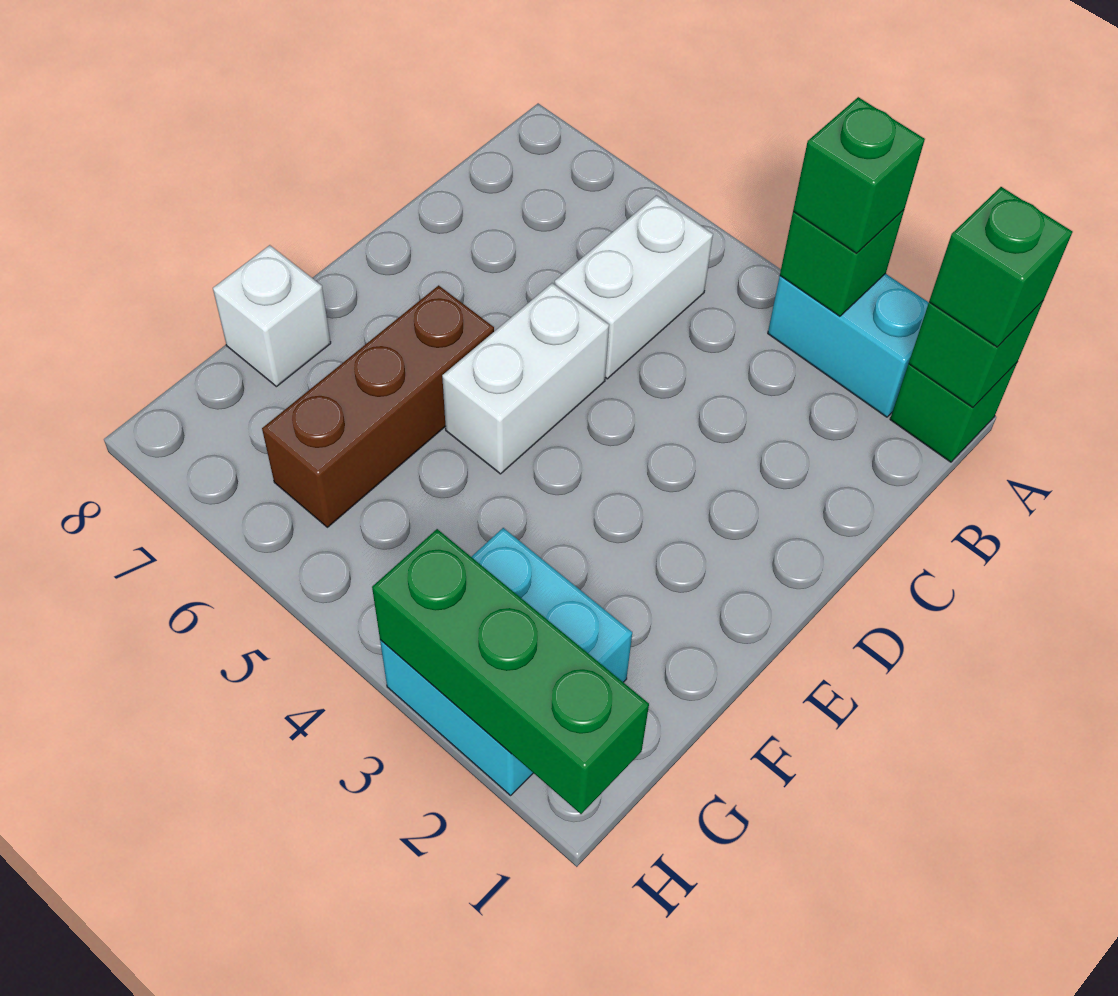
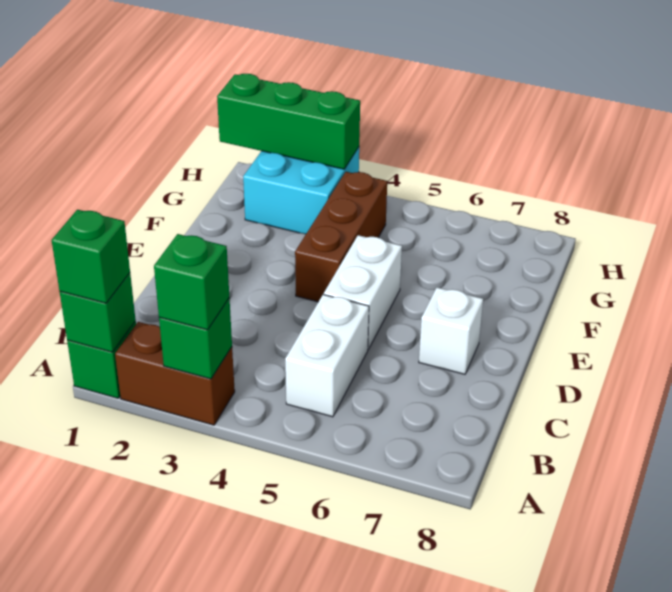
cyan 1x2 brick [768,274,929,417] -> brown 1x2 brick [115,322,235,425]
brown 1x3 brick [262,285,494,527] -> brown 1x3 brick moved to [295,172,387,302]
white 1x1 brick [213,245,331,387] -> white 1x1 brick moved to [419,288,483,374]

